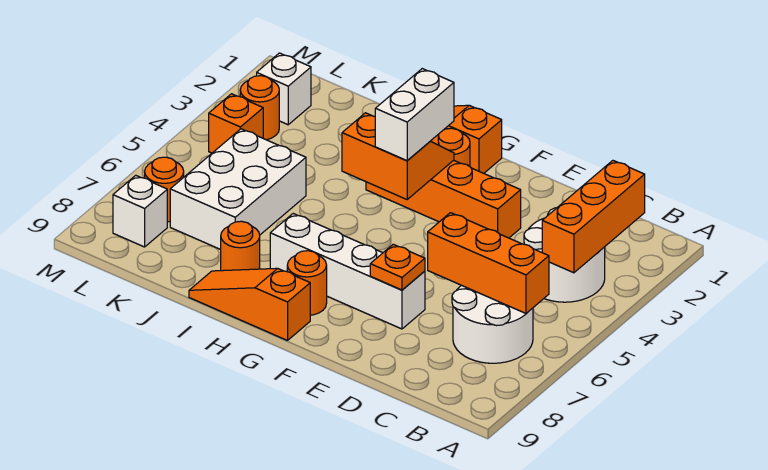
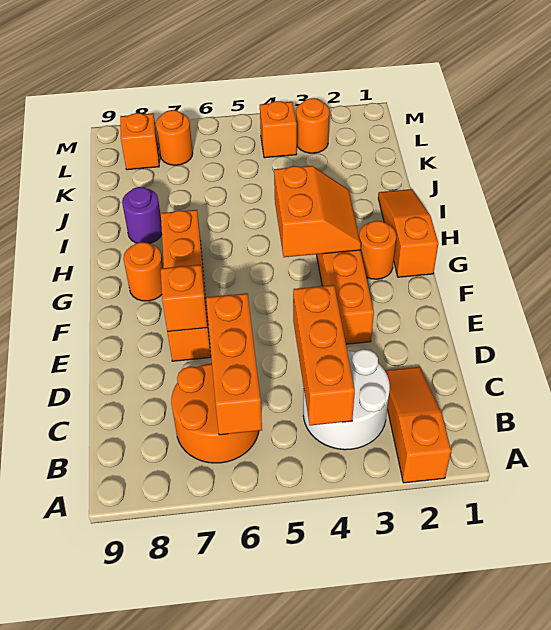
orange 1x3 brick [542,161,645,273] -> orange 1x3 brick turned to [293,285,355,425]
white 2x2 round brick [452,285,533,363] -> orange 2x2 round brick [171,363,259,463]
white 1x4 brick [270,214,425,329] -> orange 1x4 brick [161,210,211,361]
orange 1x1 plate [370,244,425,290] -> orange 1x1 brick [161,265,207,332]
white 1x2 brick [375,69,454,161] -> none
orange 1x3 slope [189,268,310,341] -> orange 1x3 slope moved to [385,367,451,483]
orange 1x1 round brick [221,221,260,271] -> purple 1x1 round brick [122,187,162,243]
white 2x3 brick [170,129,306,250] -> none
white 1x1 brick [257,53,311,125] -> none
white 1x1 brick [113,175,167,247] -> orange 1x1 brick [120,113,159,170]

